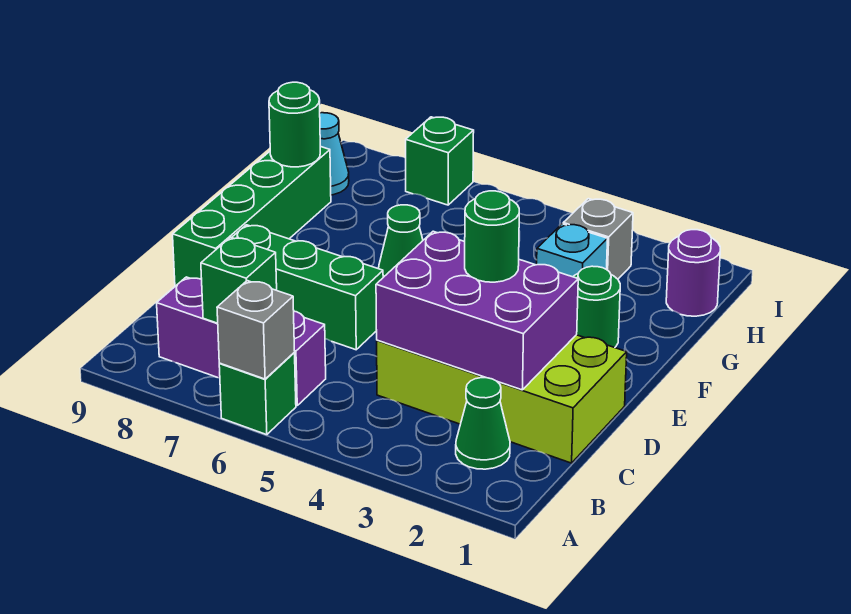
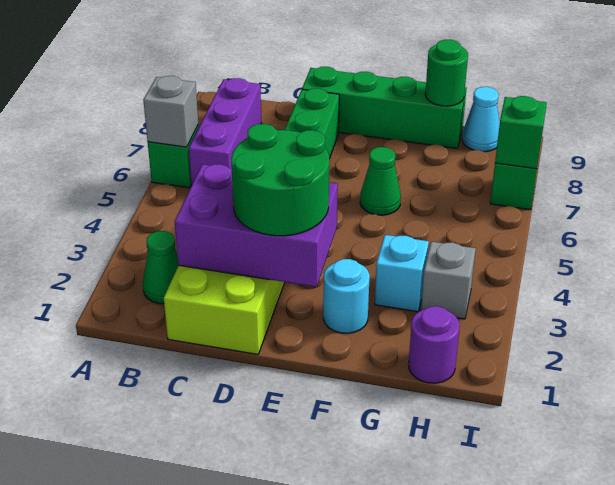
green 1x1 brick [201,237,277,323] -> green 1x1 brick moved to [495,96,547,169]
purple 2x3 brick [376,231,578,390] -> purple 2x3 brick turned to [175,164,338,287]
green 1x1 round brick [465,191,519,282] -> green 2x2 round brick [231,124,329,236]
green 1x1 round brick [573,266,620,348] -> cyan 1x1 round brick [323,259,370,333]

